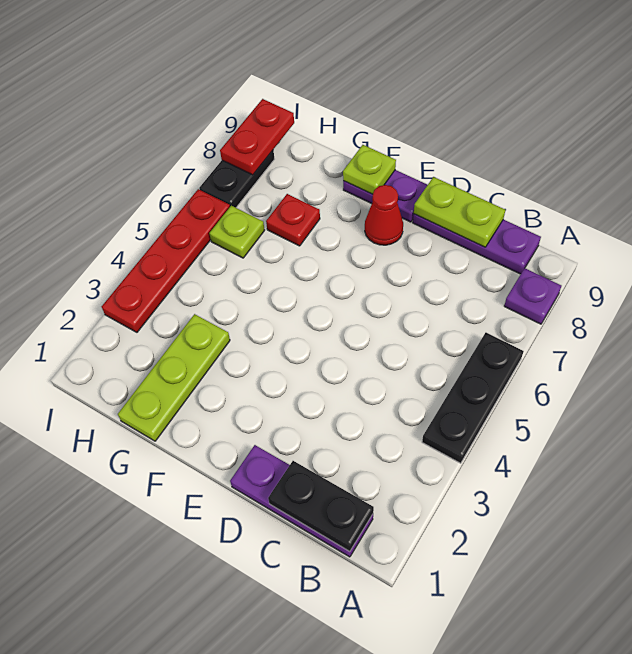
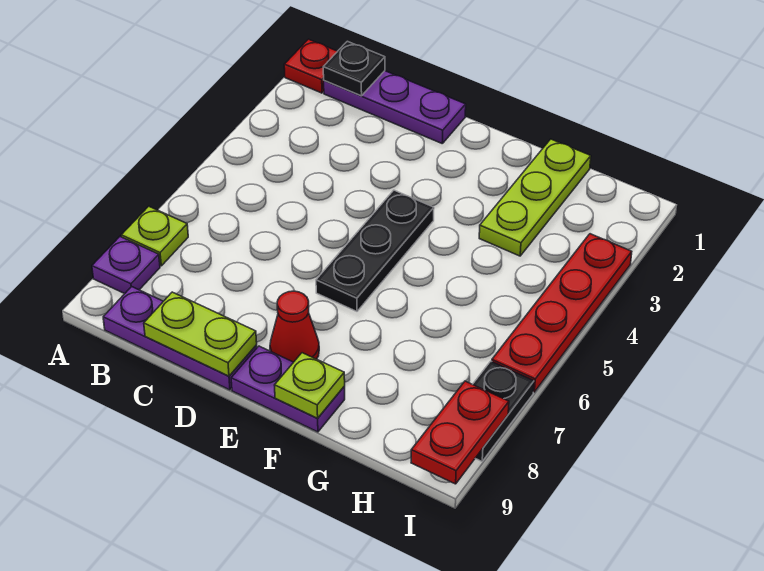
black 1x3 plate [422,333,524,463] -> black 1x3 plate moved to [316,190,434,311]
black 1x2 plate [268,461,374,552] -> black 1x1 plate [323,41,385,96]
red 1x1 plate [266,194,320,246] -> red 1x1 plate moved to [284,39,338,93]
lime 1x1 plate [209,206,265,258] -> lime 1x1 plate moved to [121,206,188,266]

